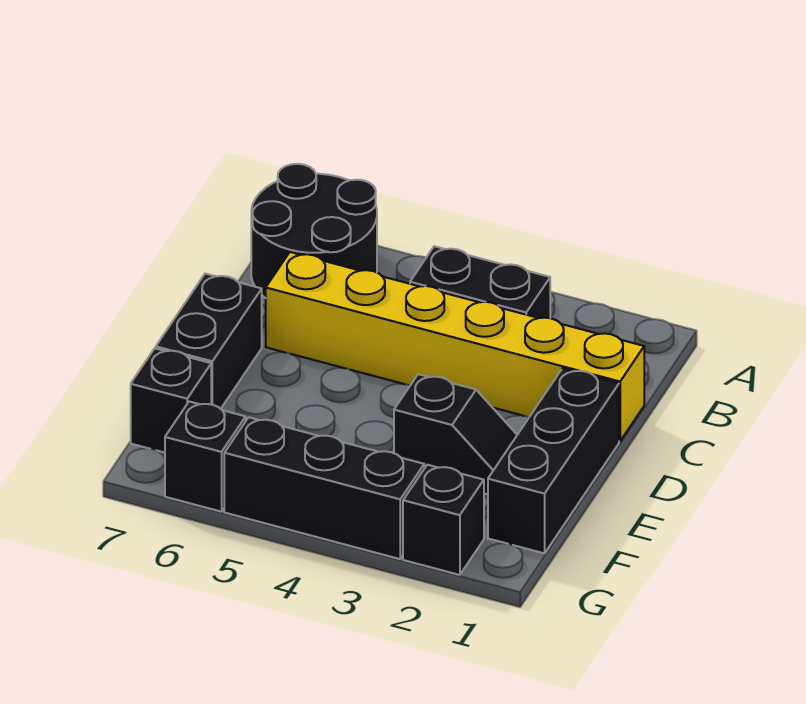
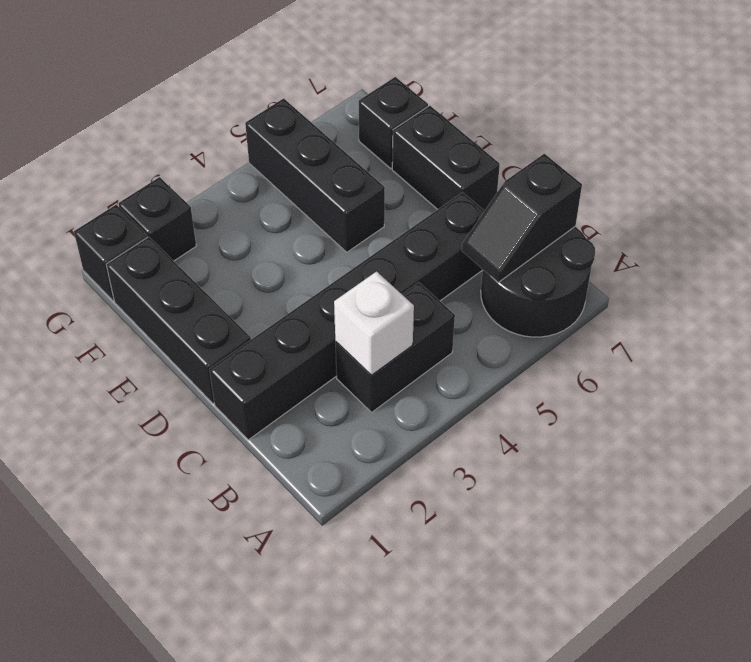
none -> white 1x1 brick [334,272,414,376]
yellow 1x6 brick [266,252,644,441] -> black 1x6 brick [209,192,484,440]
black 1x2 slope [394,374,517,494] -> black 1x2 slope moved to [462,154,582,282]
black 1x3 brick [224,417,424,559] -> black 1x3 brick turned to [245,98,385,252]
black 1x1 brick [165,402,246,512] -> black 1x1 brick moved to [74,205,147,301]

